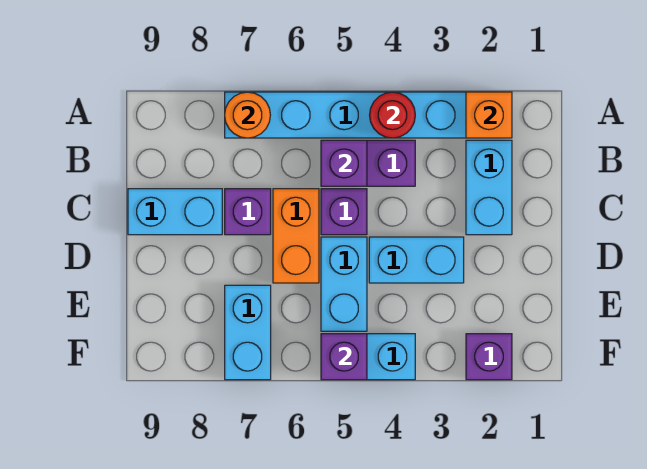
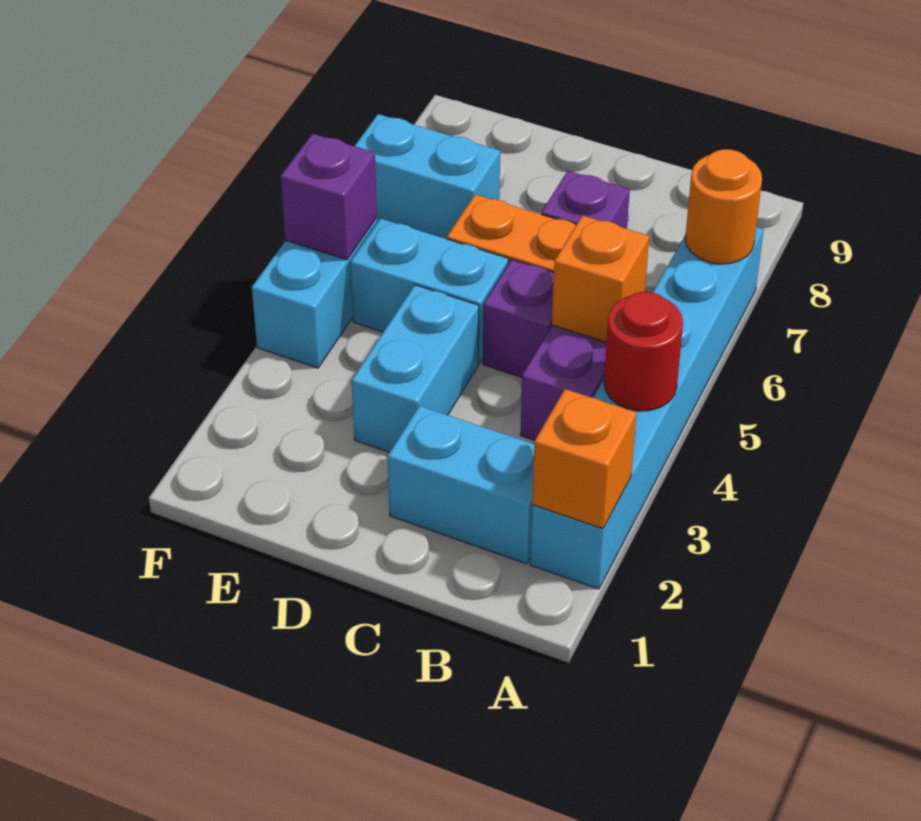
purple 1x1 brick [321,140,367,186] -> orange 1x1 brick [552,216,649,342]
cyan 1x2 brick [128,189,222,235] -> none
purple 1x1 brick [466,334,512,380] -> none

